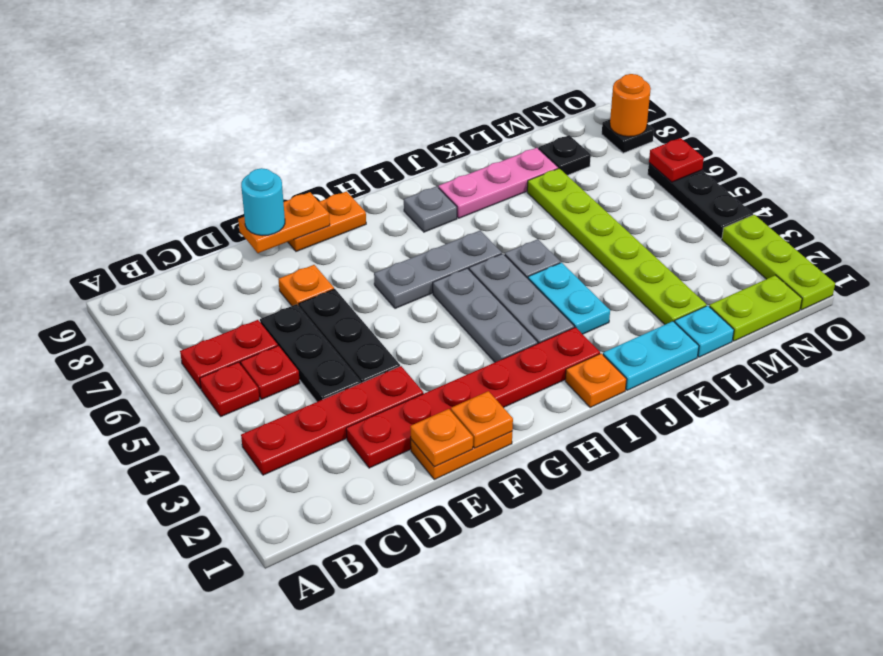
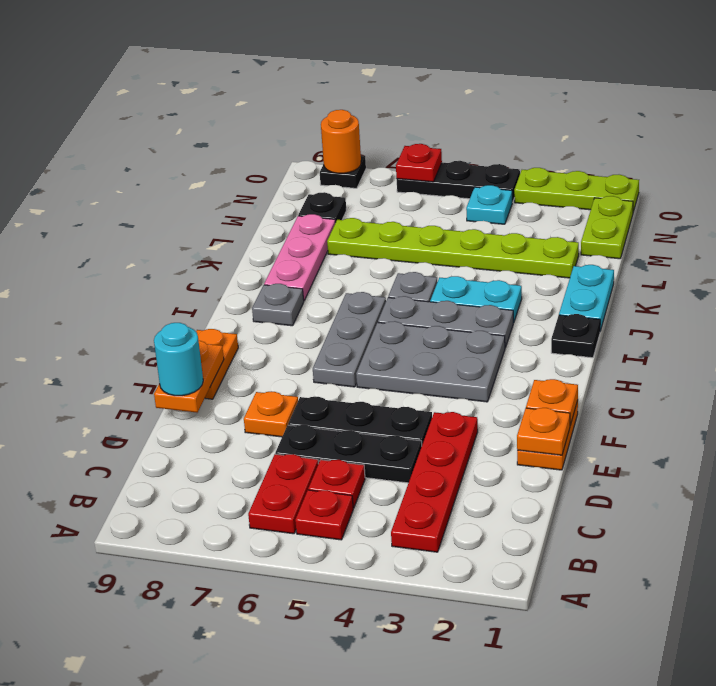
red 1x6 plate [346,327,600,468] -> none
grey 1x3 plate [433,268,538,362] -> grey 2x3 plate [356,321,505,402]
orange 1x1 plate [565,353,627,408] -> black 1x1 plate [551,314,600,358]
cyan 1x1 plate [675,306,734,357] -> cyan 1x1 plate moved to [466,185,512,224]

